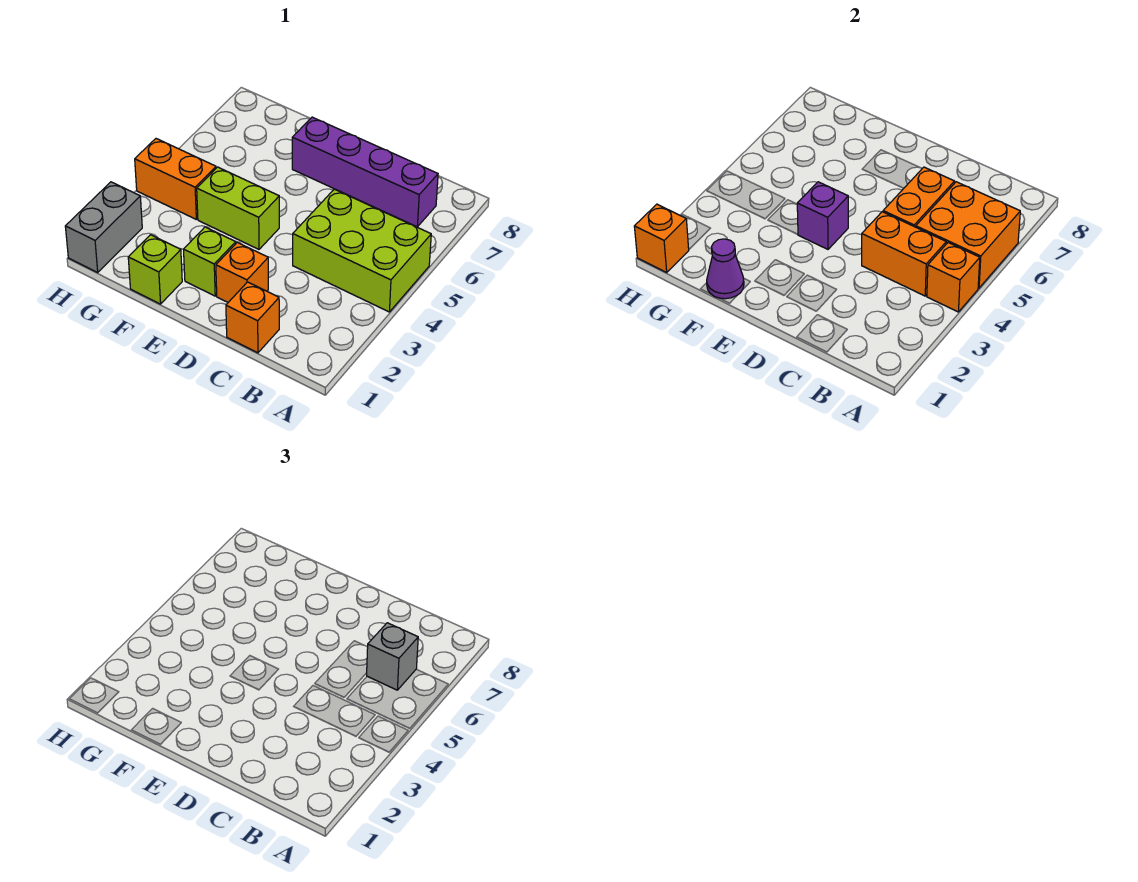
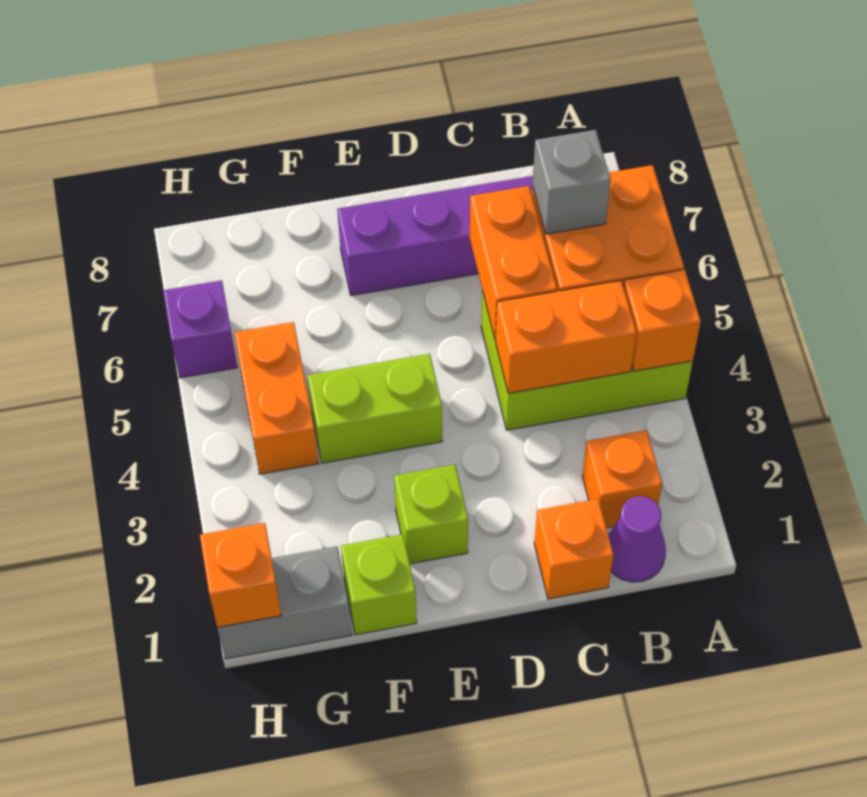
orange 1x1 brick [216,243,268,302] -> orange 1x1 brick moved to [582,430,662,528]
purple 1x1 brick [797,182,848,249] -> purple 1x1 brick moved to [163,280,237,378]
purple 1x1 cone [707,239,744,299] -> purple 1x1 cone moved to [608,496,666,582]
orange 1x2 brick [135,139,216,219] -> orange 1x2 brick turned to [234,322,319,474]
grey 1x2 brick [65,182,142,272] -> grey 1x2 brick turned to [218,546,352,659]

